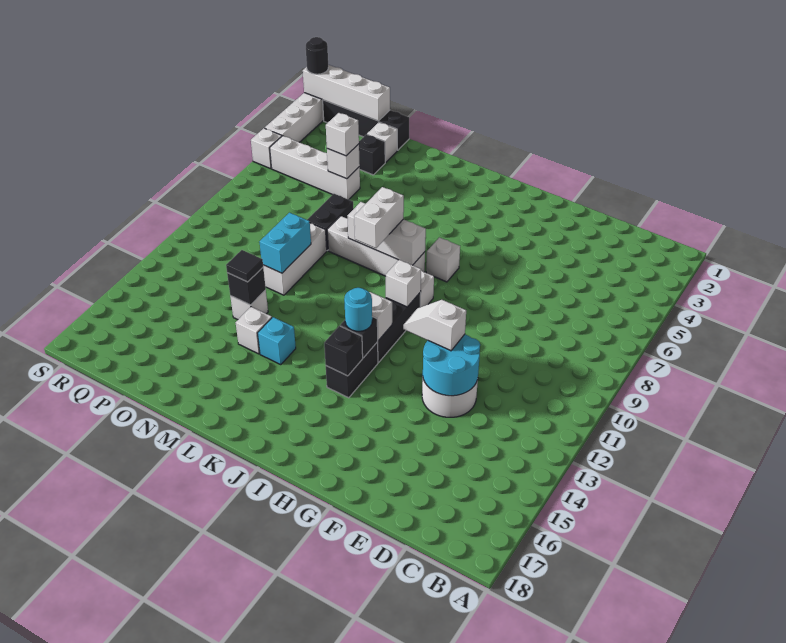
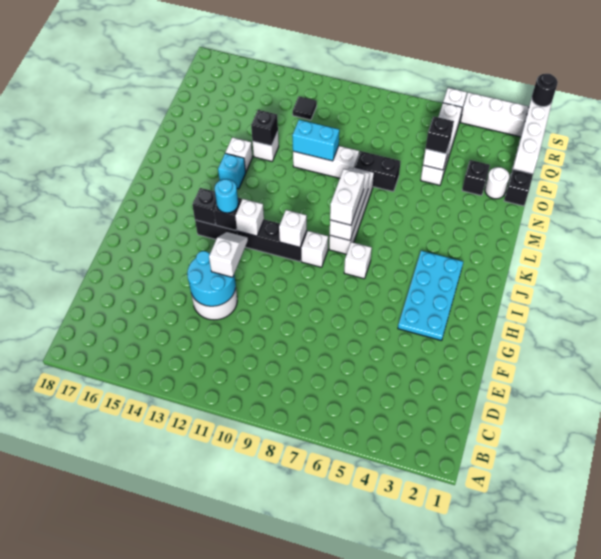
none -> cyan 2x4 plate [398,251,463,341]
white 1x2 brick [354,187,404,248] -> white 1x2 brick turned to [330,169,365,225]
black 1x1 tile [226,250,263,282] -> black 1x1 tile moved to [293,97,317,120]
white 1x1 brick [367,122,397,162] -> white 1x1 round brick [485,167,509,199]
white 1x1 brick [326,113,359,156] -> black 1x1 brick [426,116,454,154]

